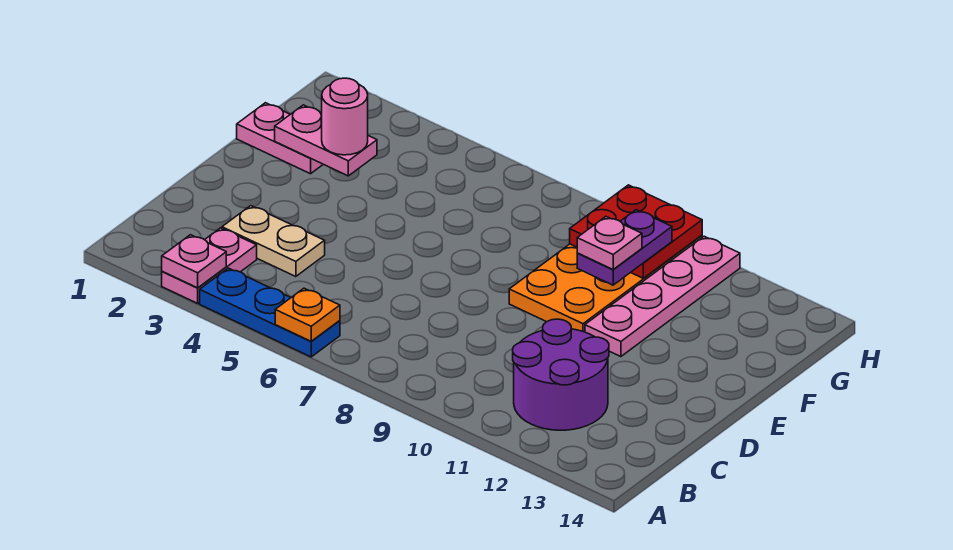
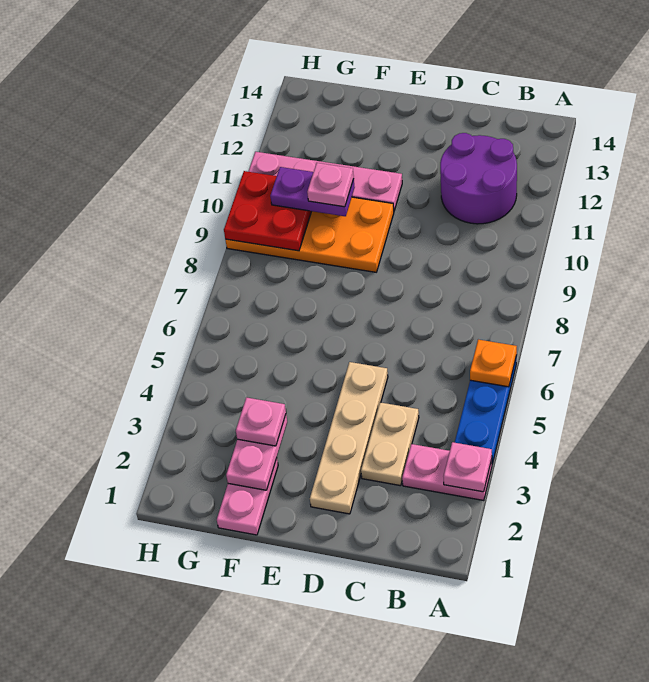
none -> tan 1x4 plate [310,362,388,514]
pink 1x1 round brick [322,78,368,155] -> pink 1x1 plate [236,397,286,446]

